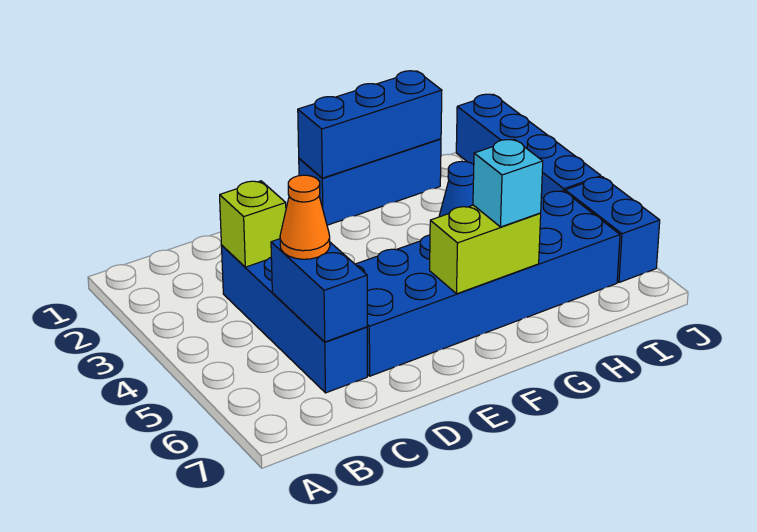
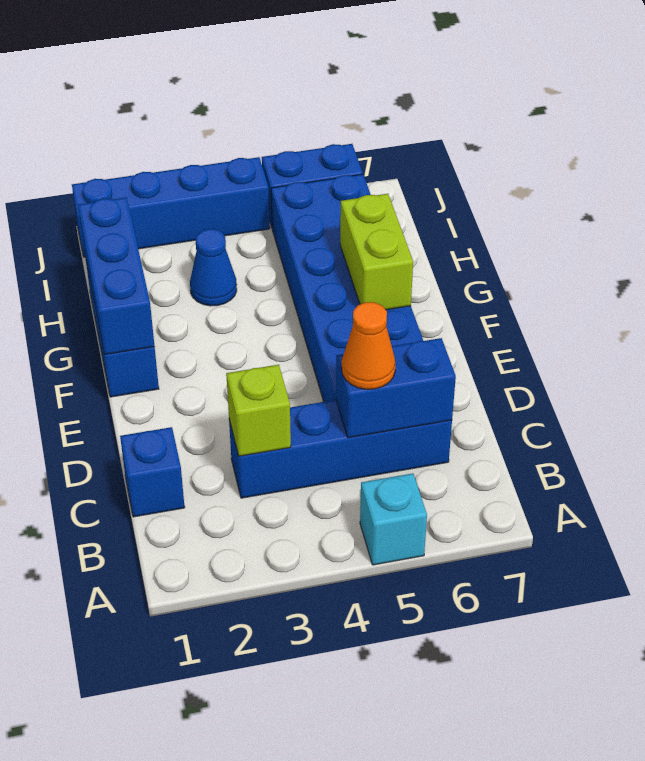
none -> blue 1x1 brick [120,427,185,517]
cyan 1x1 brick [473,139,543,227] -> cyan 1x1 brick moved to [360,473,427,565]

